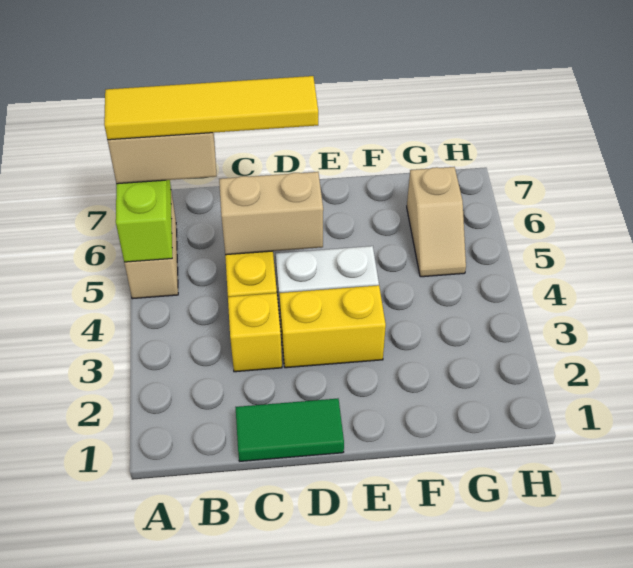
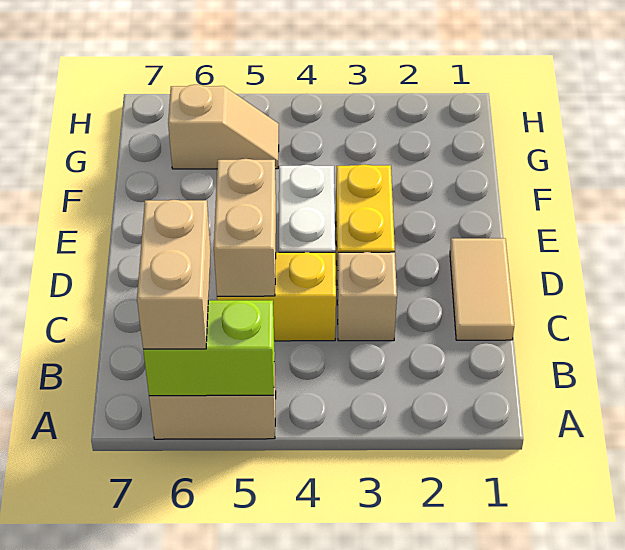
yellow 1x4 tile [104,76,318,140] -> none
green 1x2 tile [235,399,344,461] -> tan 1x2 tile [450,238,514,340]
yellow 1x1 brick [228,293,282,372] -> tan 1x1 brick [337,252,397,341]

